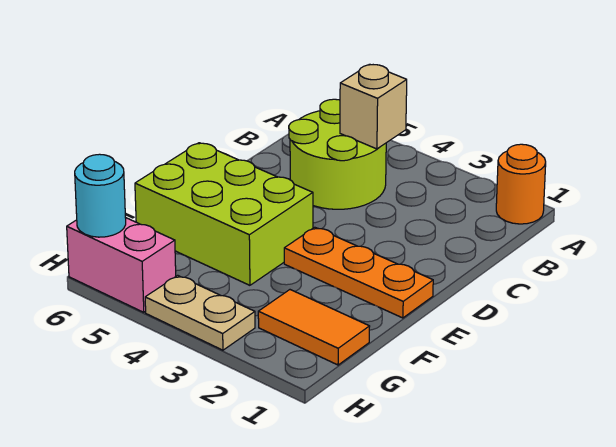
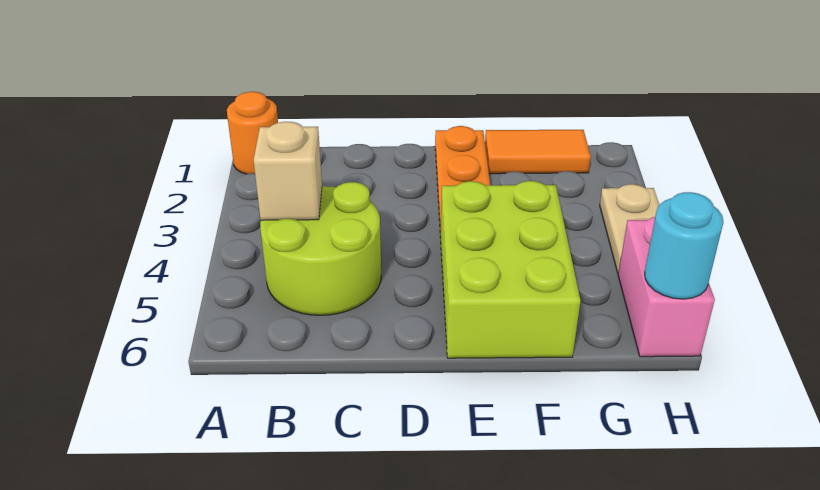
orange 1x2 tile [258,290,370,365] -> orange 1x2 tile turned to [485,130,591,174]

